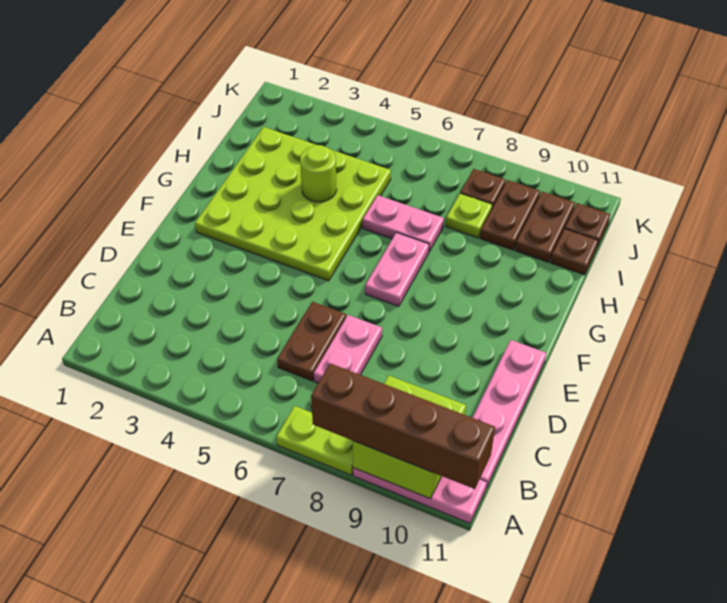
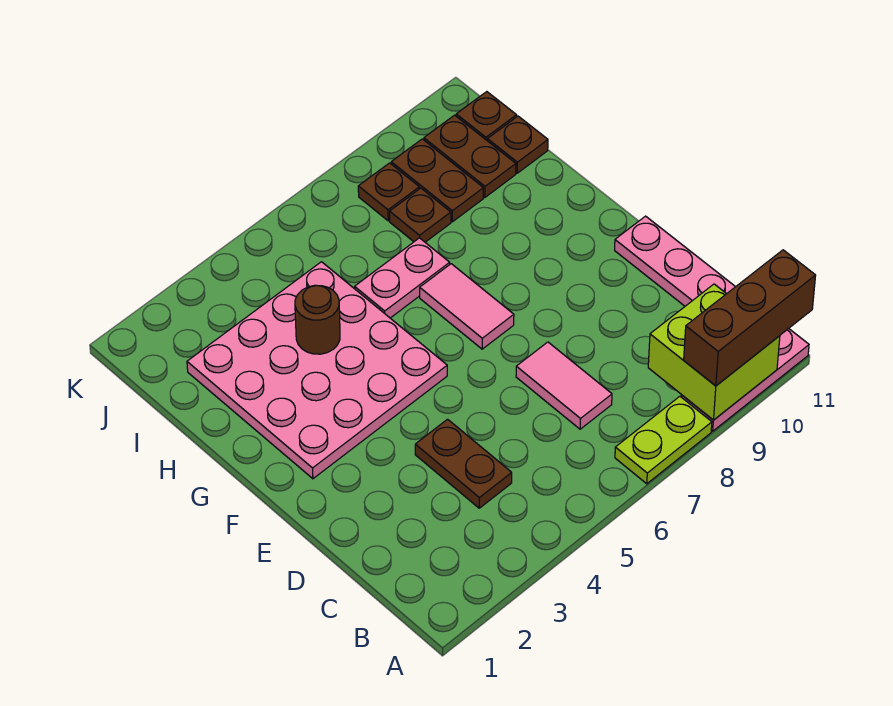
brown 1x4 brick [311,363,495,489] -> brown 1x3 brick [684,250,816,386]
brown 1x2 plate [277,302,346,381] -> brown 1x2 plate moved to [415,419,512,508]
pink 1x2 plate [314,315,382,383] -> pink 1x2 tile [516,342,612,429]
lime 4x4 plate [195,127,391,281] -> pink 4x4 plate [187,262,447,479]
pink 1x2 plate [365,233,429,306] -> pink 1x2 tile [420,264,514,349]
lime 1x1 round brick [300,145,337,202] -> brown 1x1 round brick [295,285,340,354]
lime 1x1 plate [446,193,492,238] -> brown 1x1 plate [390,188,451,242]

